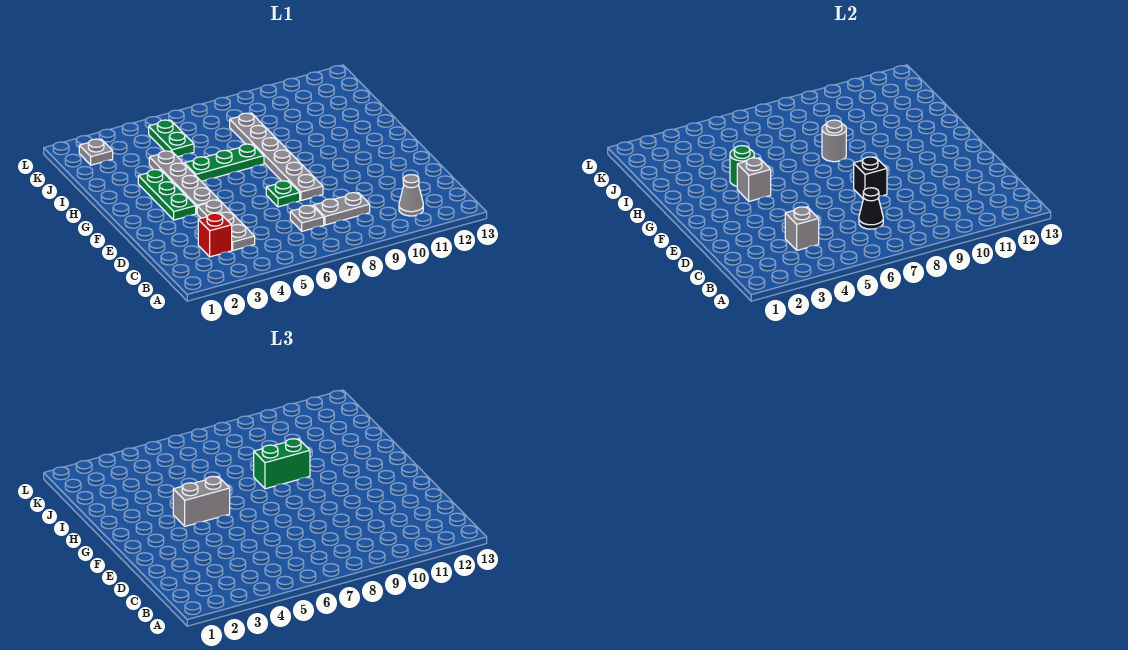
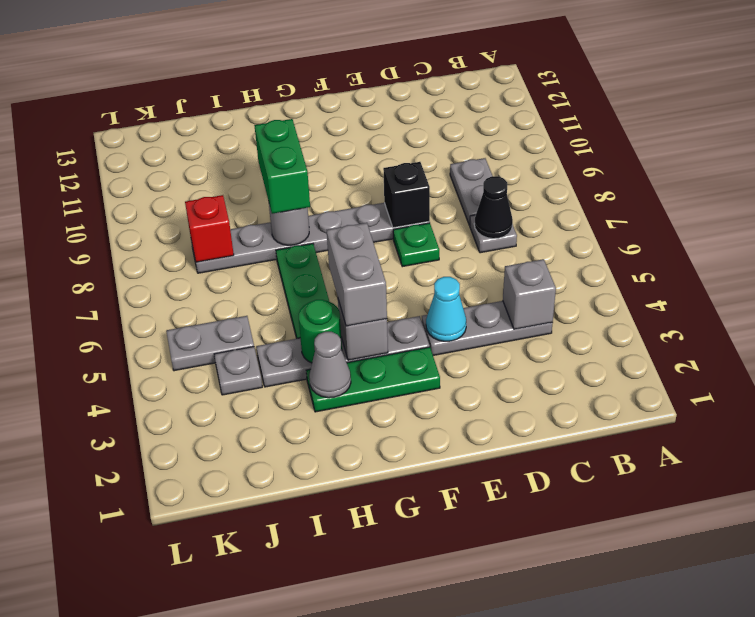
grey 1x1 cone [399,175,423,216] -> grey 1x1 cone moved to [309,332,351,398]
red 1x1 brick [198,213,232,257] -> red 1x1 brick moved to [185,195,234,262]
none -> cyan 1x1 cone [426,277,466,341]
green 1x2 plate [149,120,194,157] -> grey 1x2 plate [166,316,254,371]
grey 1x1 plate [79,139,113,165] -> grey 1x1 plate moved to [214,347,262,395]

